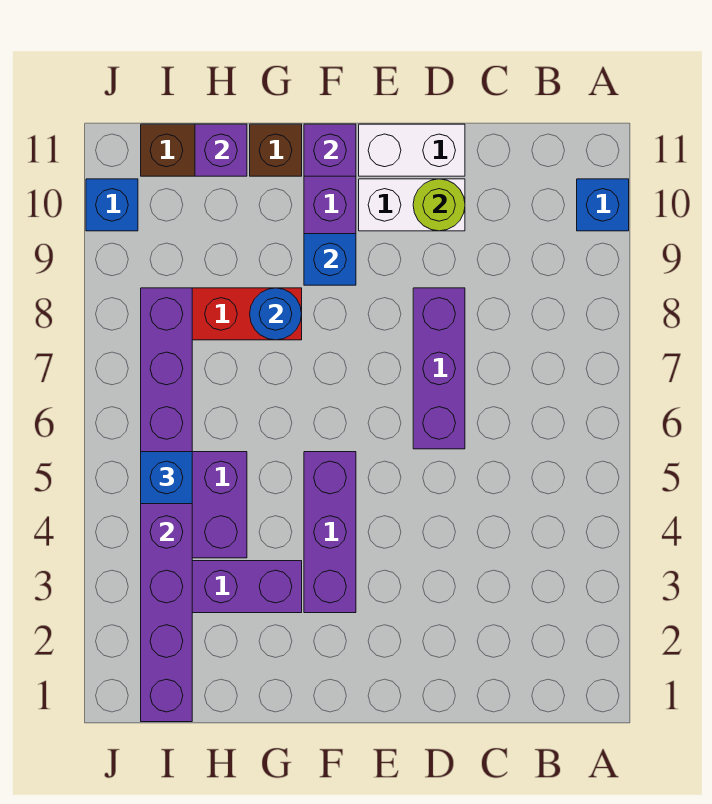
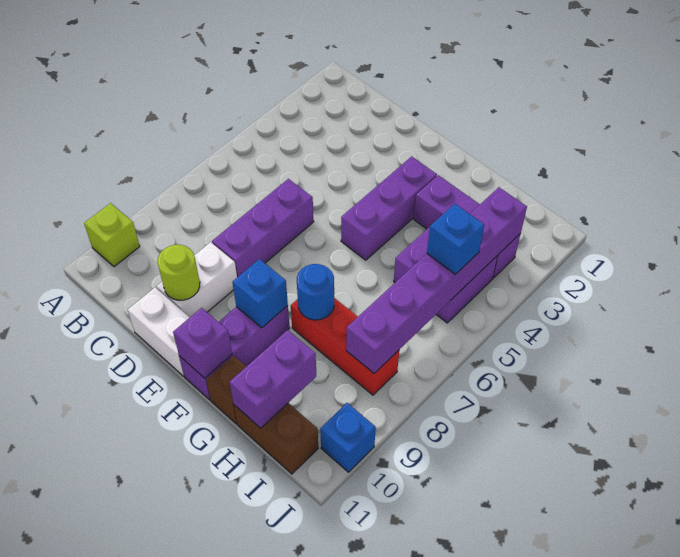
blue 1x1 brick [577,179,629,231] -> lime 1x1 brick [84,203,140,267]
white 1x2 brick [359,179,465,231] -> white 1x2 brick turned to [157,242,237,317]
purple 1x1 brick [195,124,247,176] -> purple 1x2 brick [230,330,316,428]
purple 1x8 brick [141,288,192,722] -> purple 1x6 brick [346,187,527,373]

